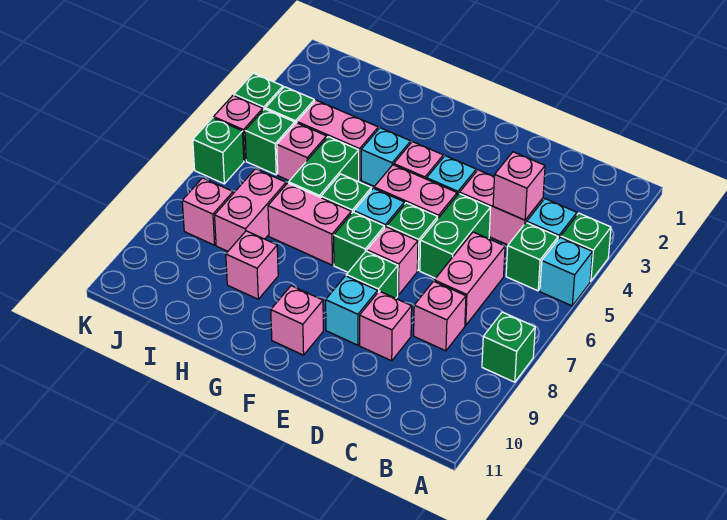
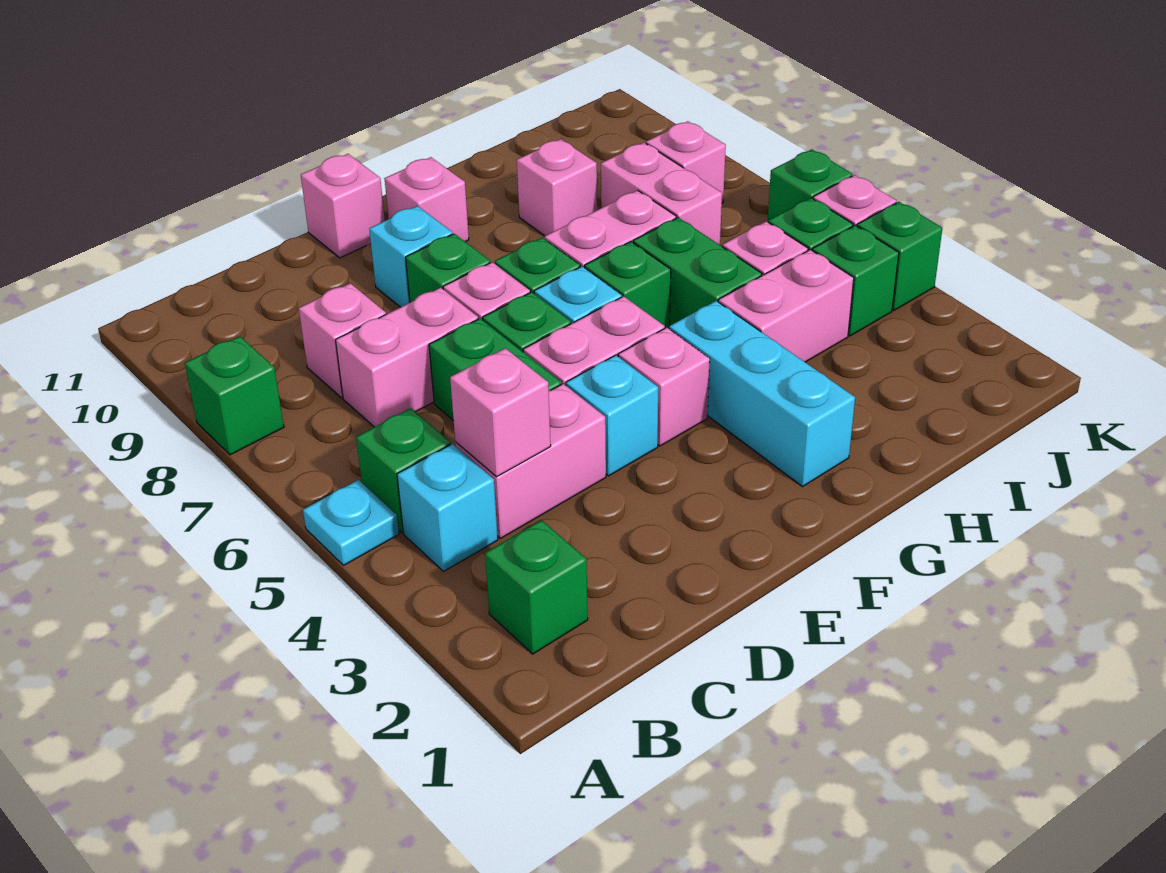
green 1x1 brick [561,213,611,281] -> green 1x1 brick moved to [485,520,588,654]
cyan 1x1 brick [540,237,592,306] -> cyan 1x1 plate [303,480,399,565]
pink 1x2 brick [434,232,505,325] -> pink 1x2 brick turned to [336,288,478,427]
pink 1x1 brick [360,291,412,361] -> pink 1x1 brick moved to [301,154,385,258]
cyan 1x1 brick [361,128,411,186] -> cyan 1x3 brick [669,301,855,487]

